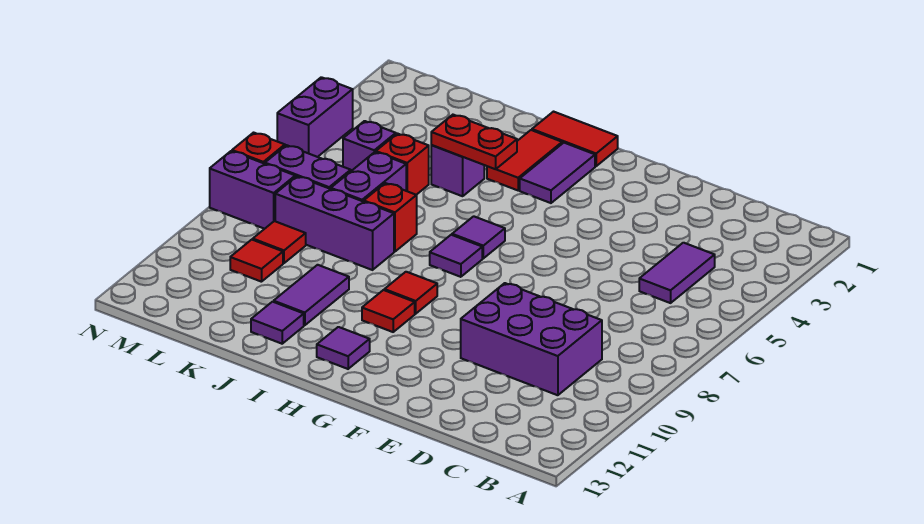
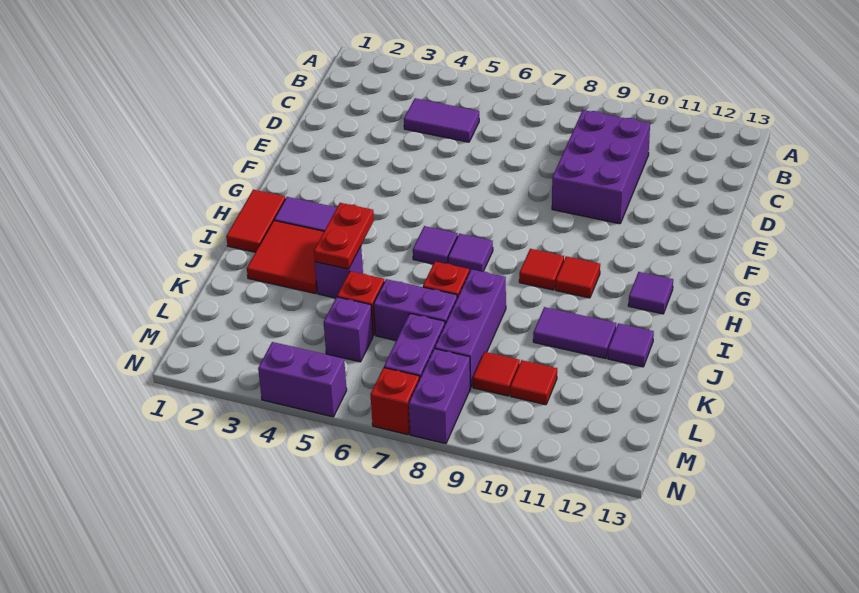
red 1x2 tile [487,130,562,190] -> red 2x2 tile [247,221,324,294]

